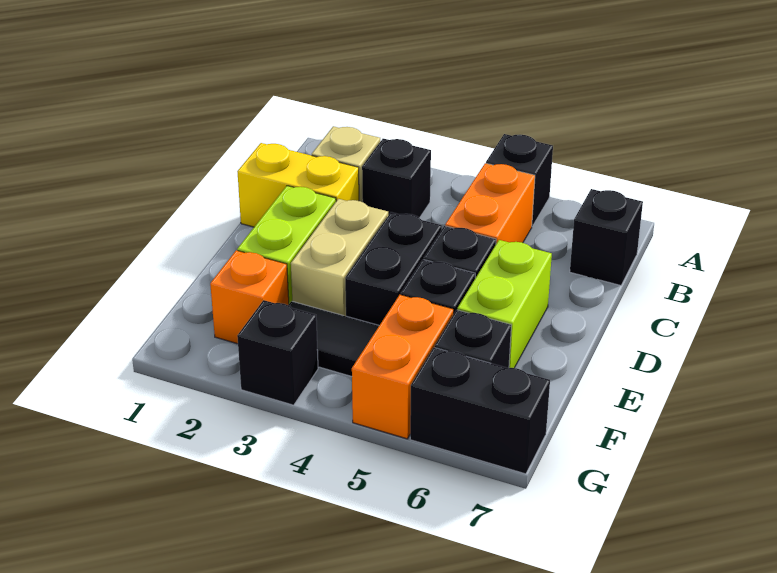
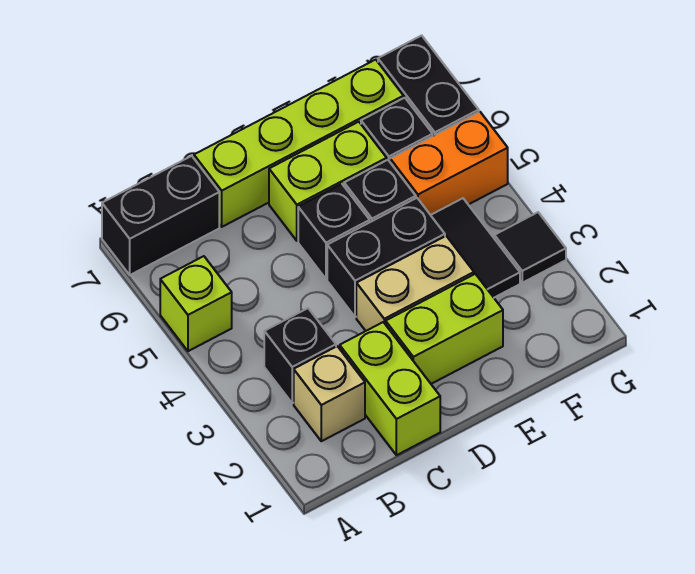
black 1x1 brick [486,134,553,226] -> lime 1x1 brick [160,256,232,351]
orange 1x2 brick [445,163,535,244] -> none
black 1x1 brick [570,189,643,285] -> black 1x2 brick [102,156,219,275]
yellow 1x2 brick [237,143,359,227] -> lime 1x2 brick [340,322,440,455]
none -> lime 1x4 brick [194,60,404,227]
orange 1x1 brick [210,250,289,344] -> none
black 1x1 brick [237,300,318,405] -> black 1x1 tile [494,212,566,283]

